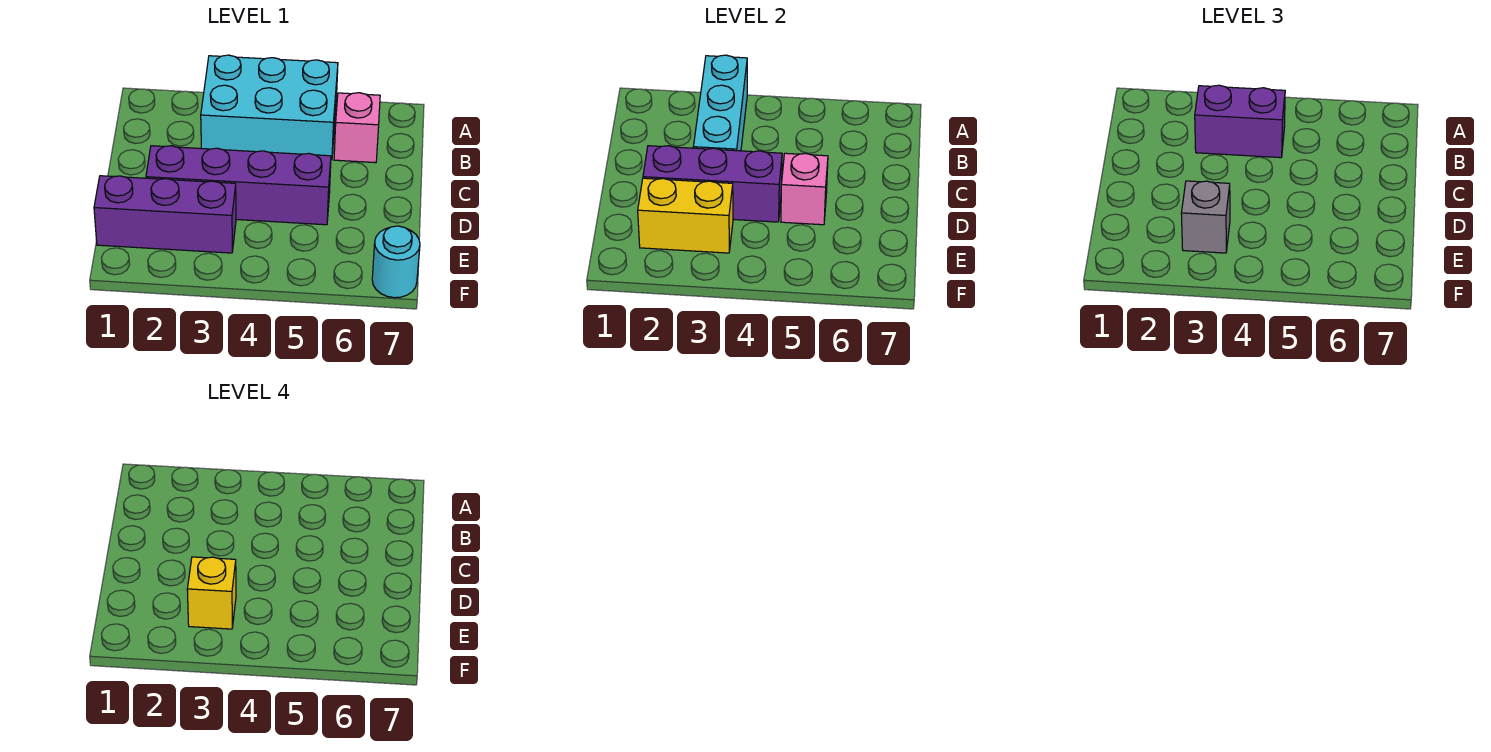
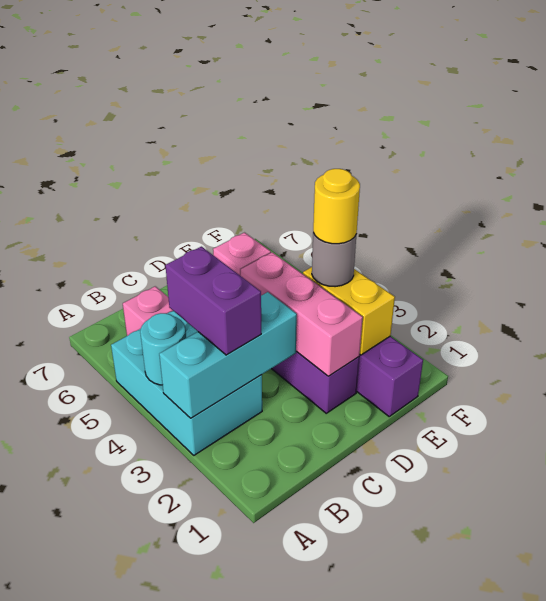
purple 1x3 brick [643,146,782,222] -> pink 1x3 brick [241,252,363,376]
grey 1x1 brick [1181,181,1230,253] -> grey 1x1 round brick [312,233,356,287]
yellow 1x1 brick [187,557,236,629] -> yellow 1x1 round brick [313,169,360,244]
cyan 1x1 round brick [372,226,420,298] -> cyan 1x1 round brick moved to [140,313,186,385]

